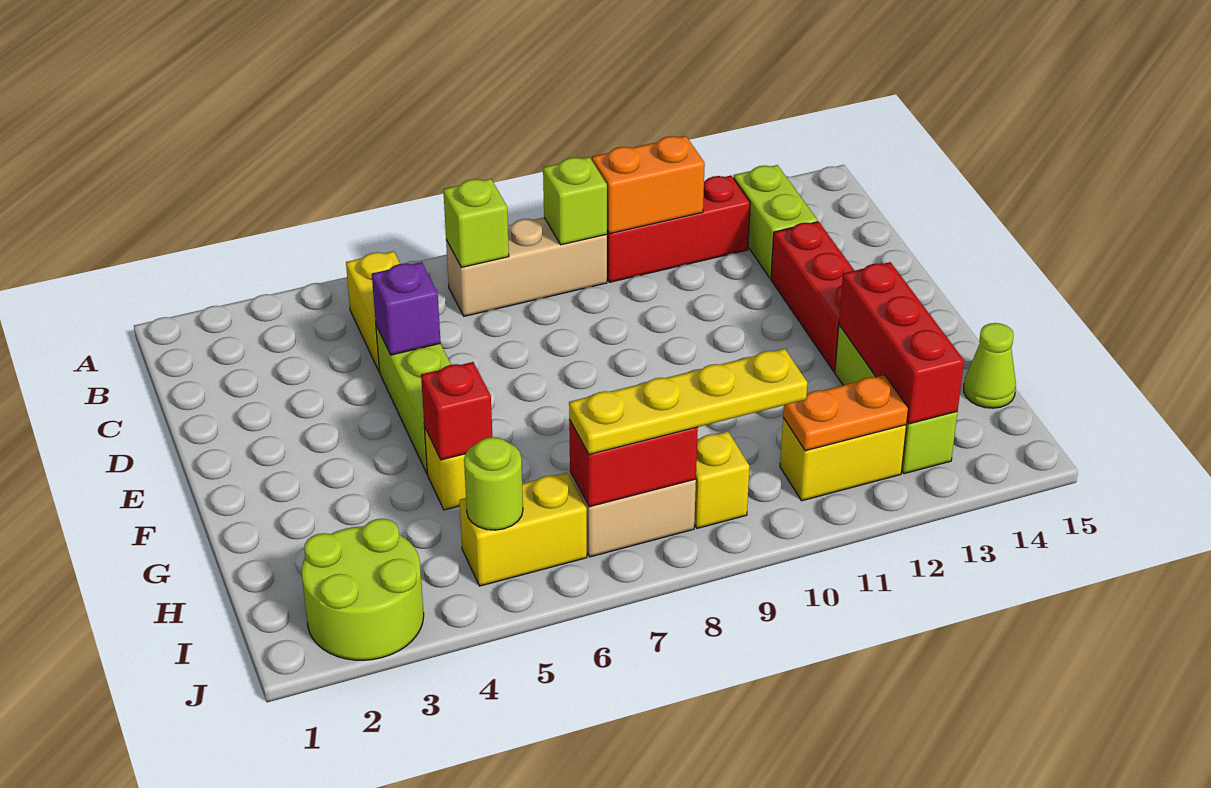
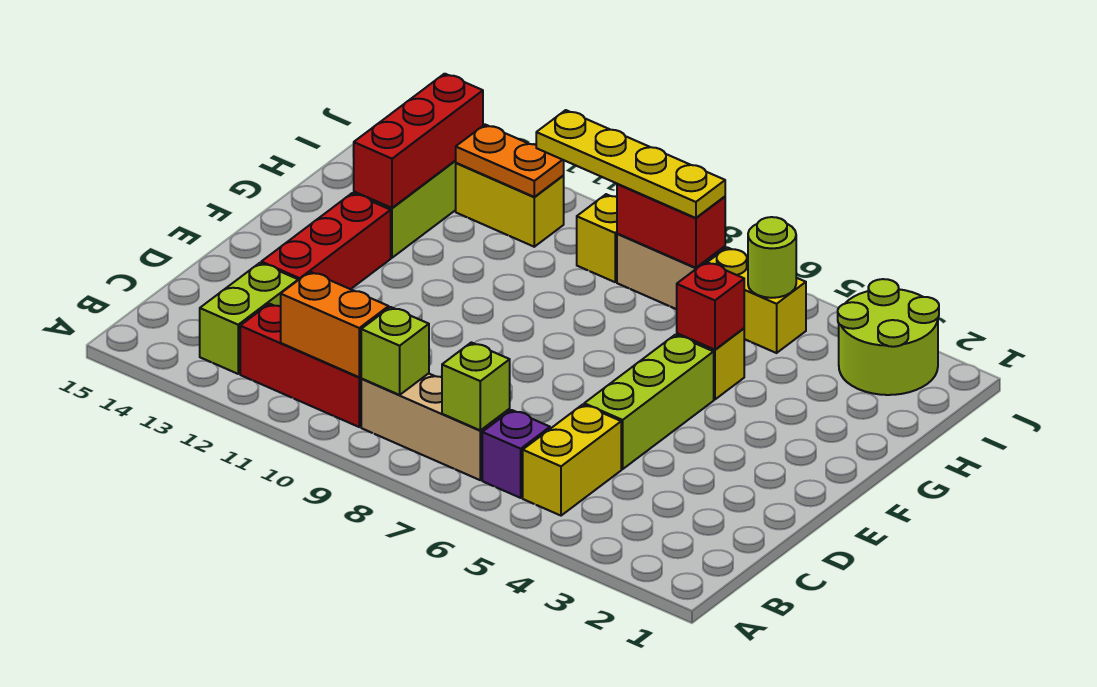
purple 1x1 brick [372,262,441,355] -> purple 1x1 brick moved to [482,410,550,498]
lime 1x1 cone [964,323,1016,408] -> none

